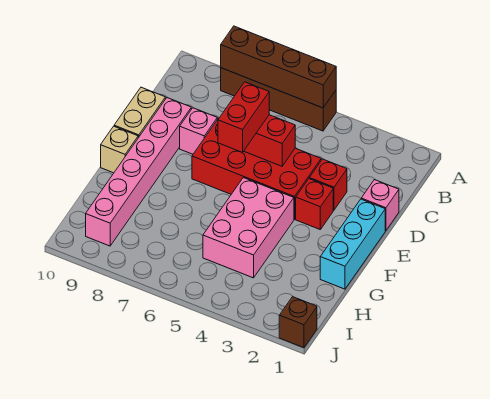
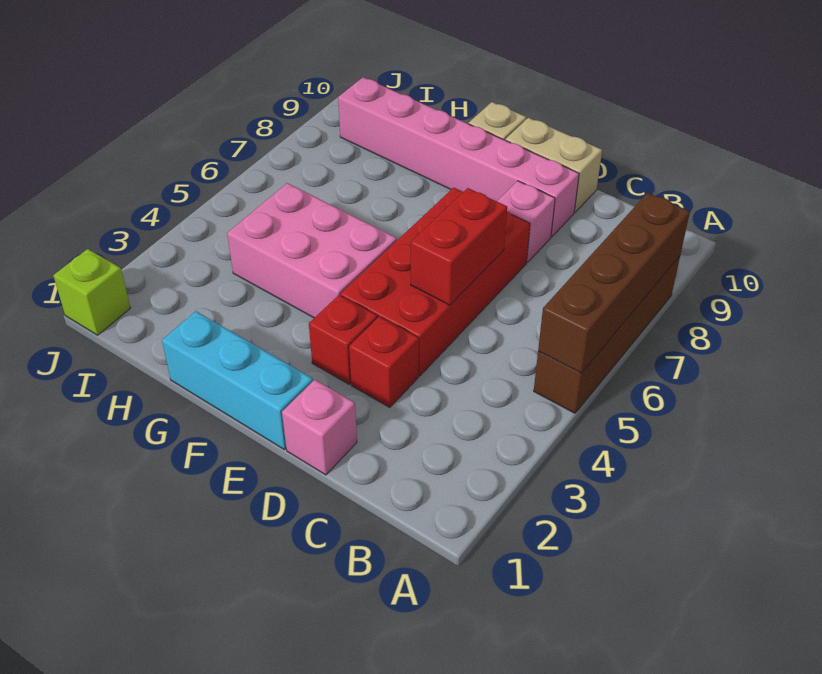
red 1x2 brick [218,82,269,152] -> none
brown 1x1 brick [279,297,317,348] -> lime 1x1 brick [53,249,130,335]

